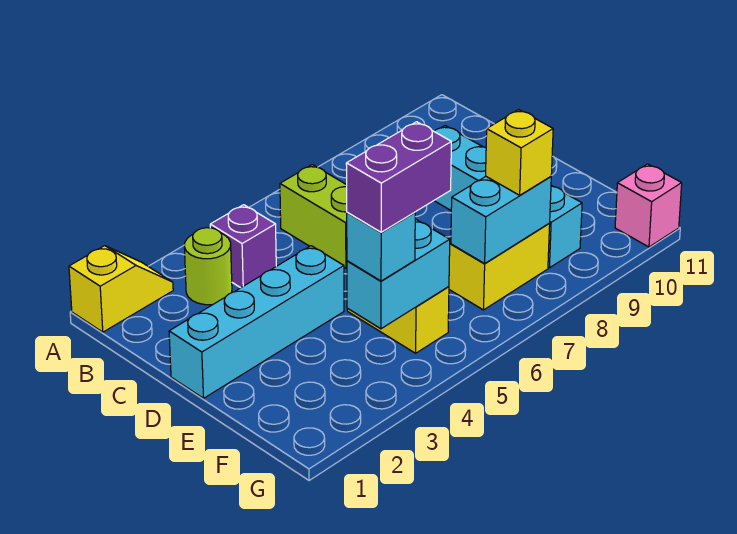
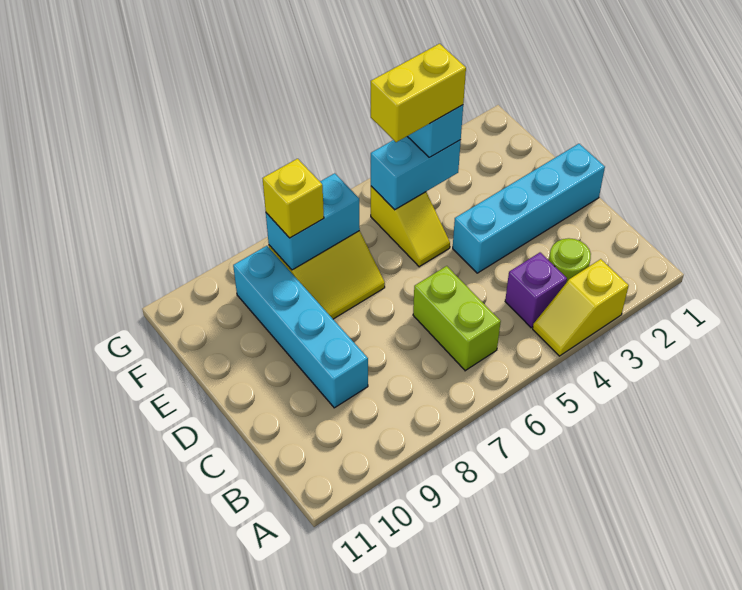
yellow 1x2 slope [69,246,173,332] -> yellow 1x2 slope moved to [533,259,629,356]
purple 1x2 brick [346,122,451,232] -> yellow 1x2 brick [371,44,466,142]
pink 1x1 brick [615,164,682,247] -> none

